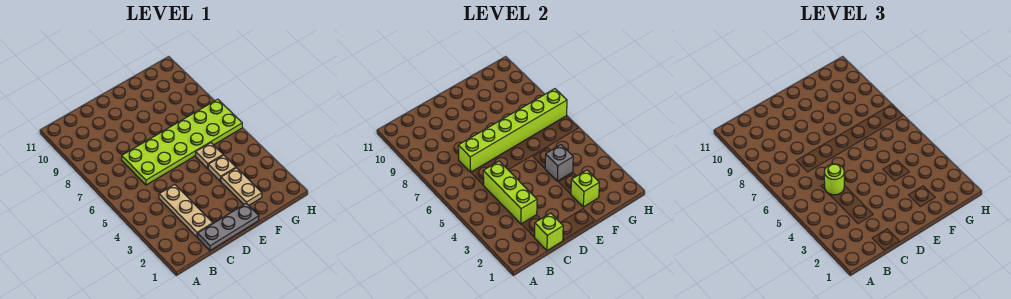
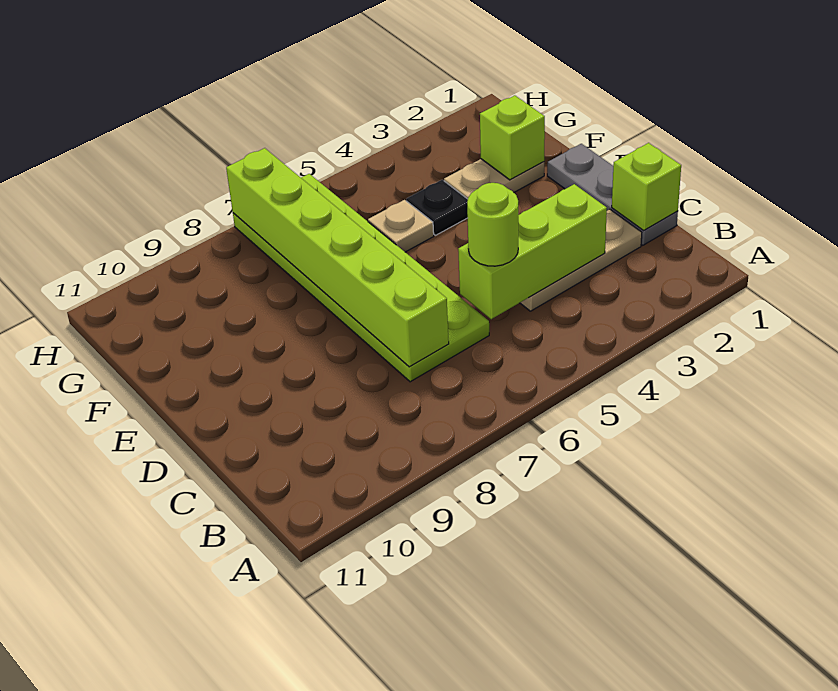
tan 1x1 plate [208,155,236,181] -> black 1x1 plate [406,180,468,235]
grey 1x1 brick [545,145,573,181] -> none

